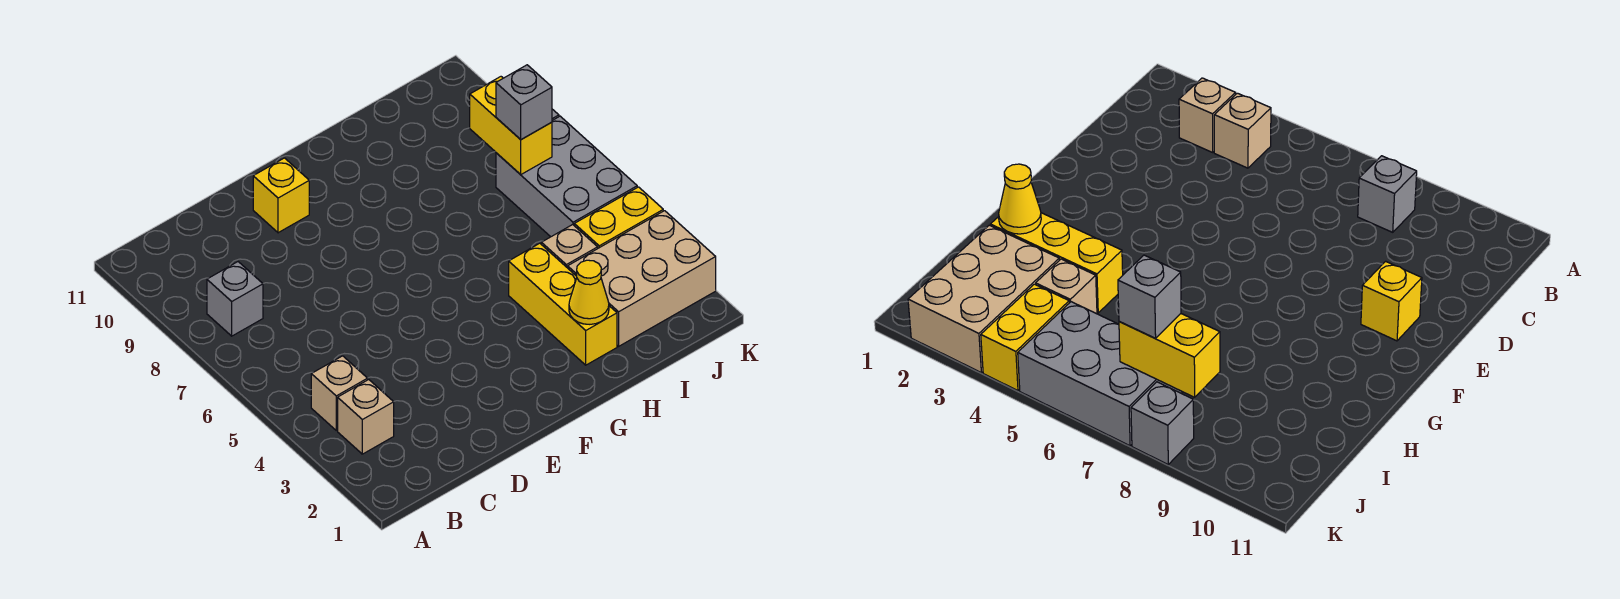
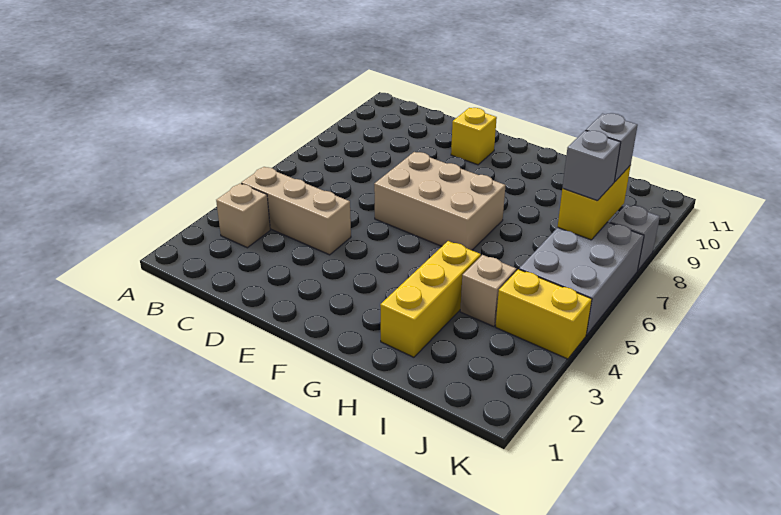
tan 1x1 brick [311,356,368,430] -> tan 1x3 brick [241,167,351,255]
grey 1x1 brick [207,262,263,336] -> grey 1x1 brick moved to [586,113,638,182]
yellow 1x1 cone [569,260,609,324] -> none
tan 2x3 brick [568,211,716,346] -> tan 2x3 brick moved to [374,152,506,250]

